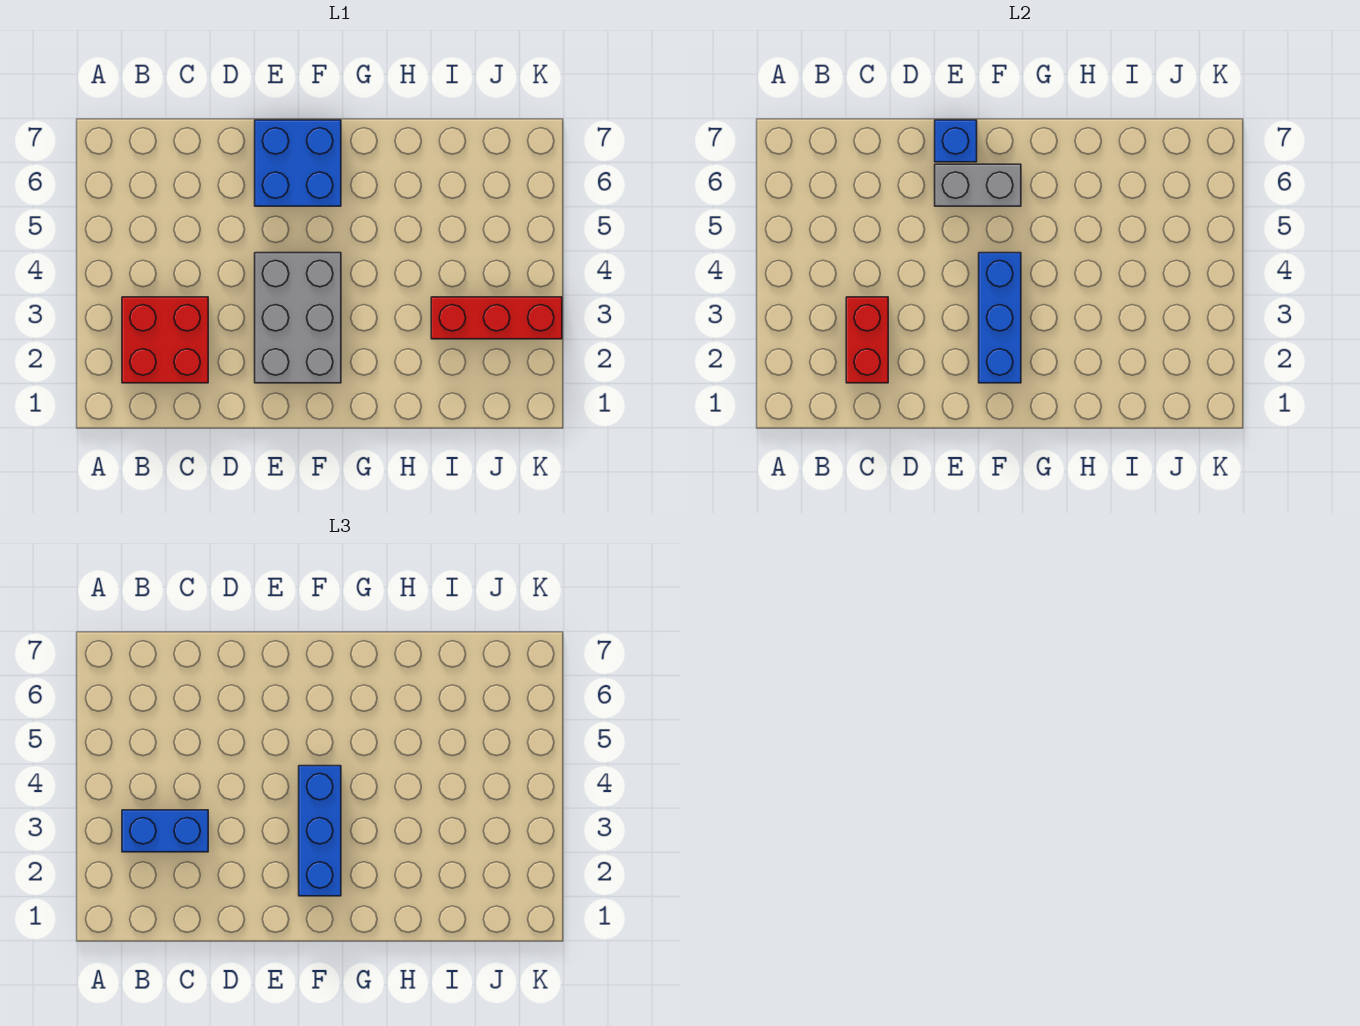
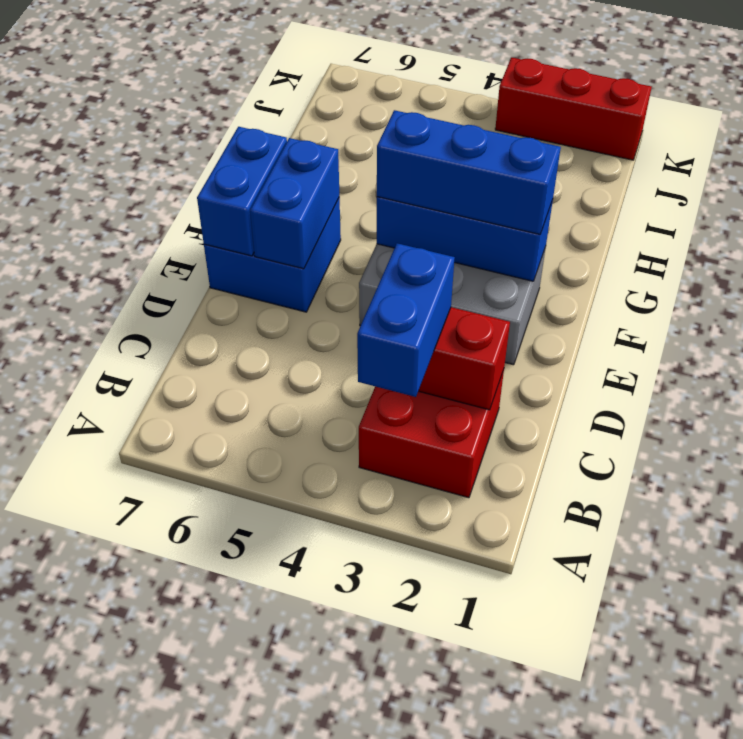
grey 1x2 brick [935,164,1021,206] -> blue 1x2 brick [250,138,339,269]
blue 1x1 brick [935,120,977,162] -> blue 1x2 brick [197,127,287,256]
red 1x3 brick [431,297,562,339] -> red 1x3 brick turned to [495,57,652,160]

